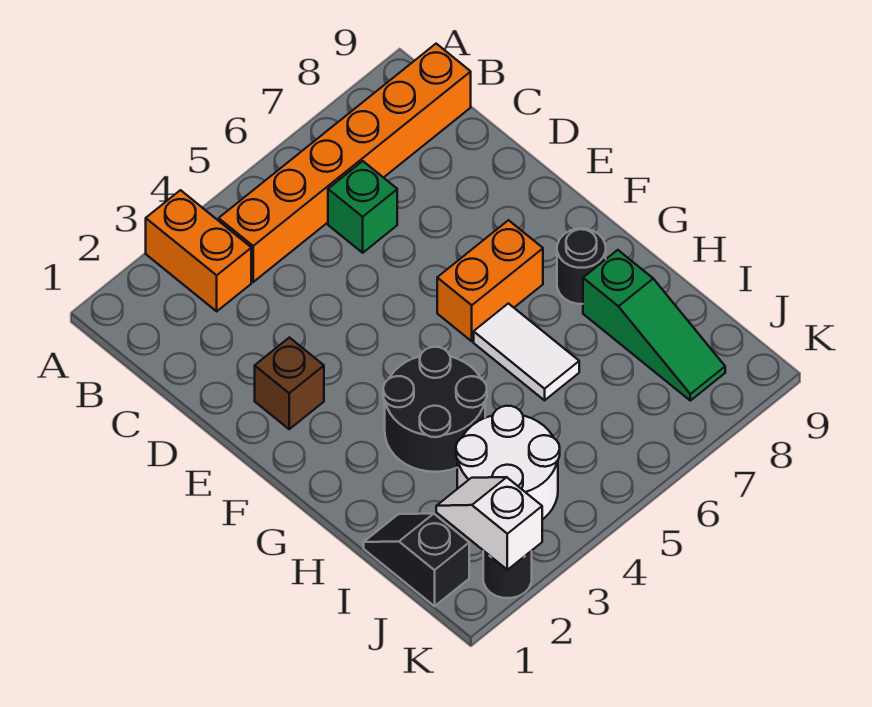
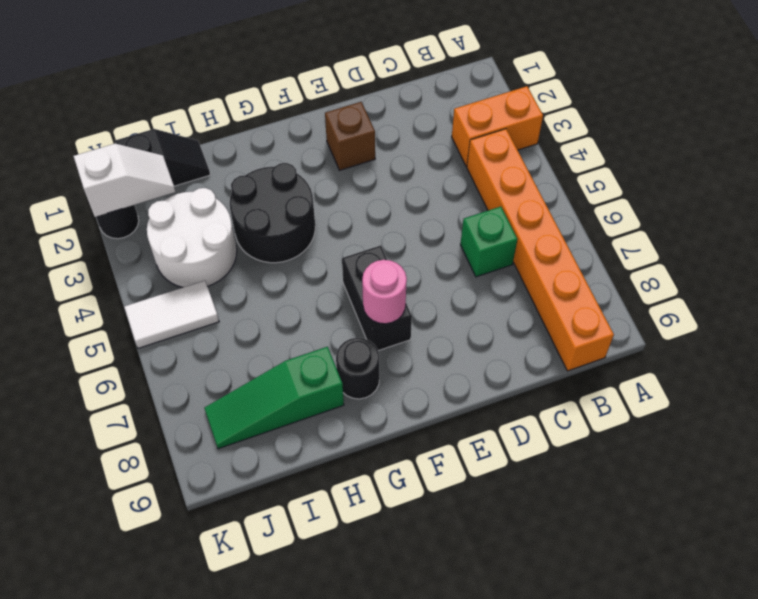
orange 1x2 brick [437,220,543,341] -> black 1x2 brick [342,245,412,351]
none -> pink 1x1 round brick [362,260,407,324]
white 1x2 tile [474,303,579,400] -> white 1x2 tile moved to [124,281,219,348]

